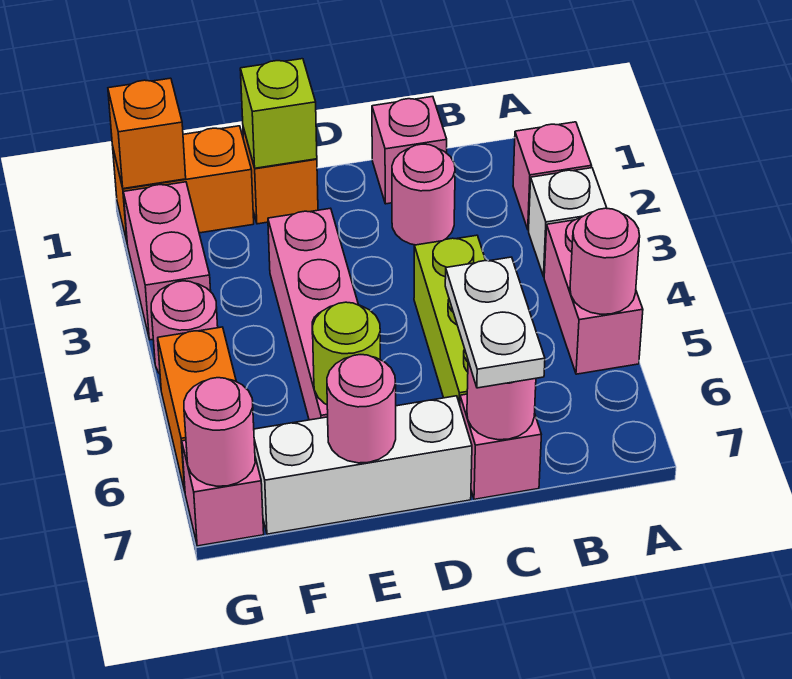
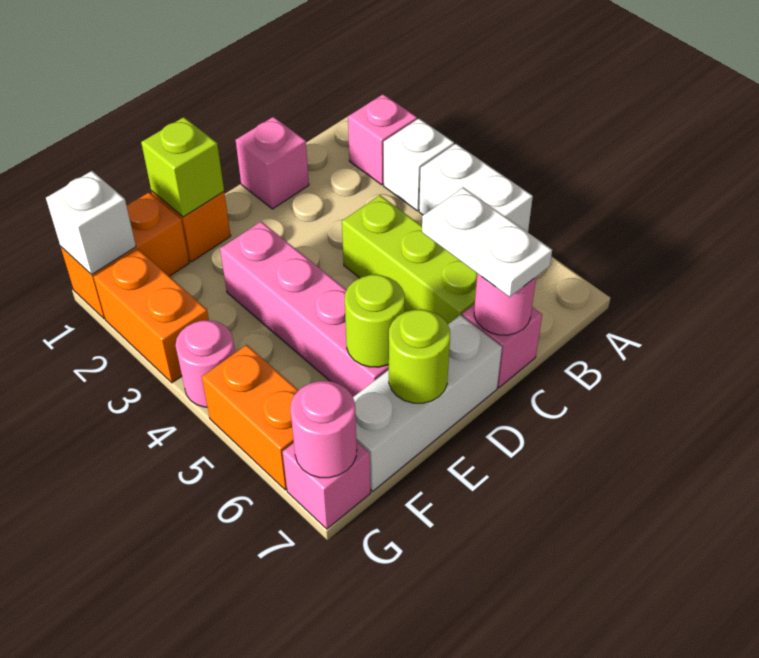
pink 1x2 brick [544,218,643,374] -> white 1x2 brick [419,144,533,232]
pink 1x1 round brick [570,208,640,314] -> none
pink 1x1 round brick [392,144,455,245] -> none
pink 1x1 round brick [327,355,396,463] -> lime 1x1 round brick [389,309,450,403]
orange 1x1 brick [108,78,186,189] -> white 1x1 brick [46,171,136,275]
pink 1x2 brick [123,182,211,340] -> orange 1x2 brick [94,249,209,383]

